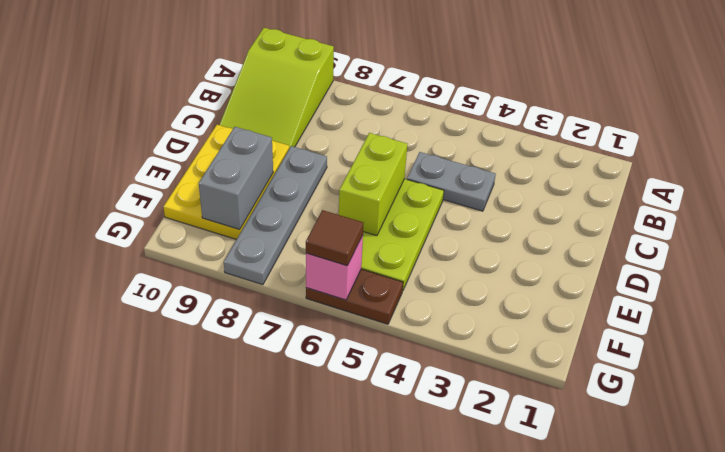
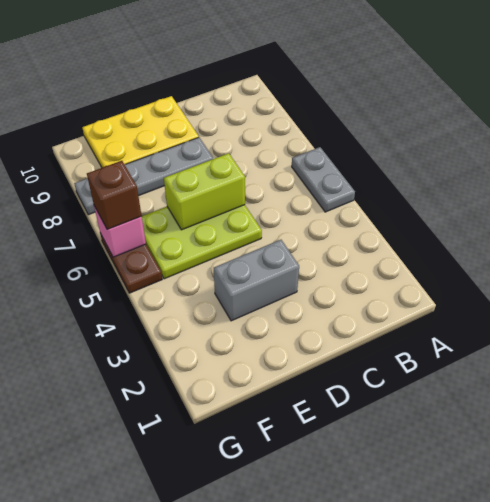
lime 2x3 slope [219,28,334,148] -> none
grey 1x2 plate [407,152,496,211] -> grey 1x2 plate moved to [292,147,355,212]
grey 1x2 brick [199,127,273,230] -> grey 1x2 brick moved to [214,240,299,321]
brown 1x1 tile [306,210,364,266] -> brown 1x1 brick [87,161,142,229]

